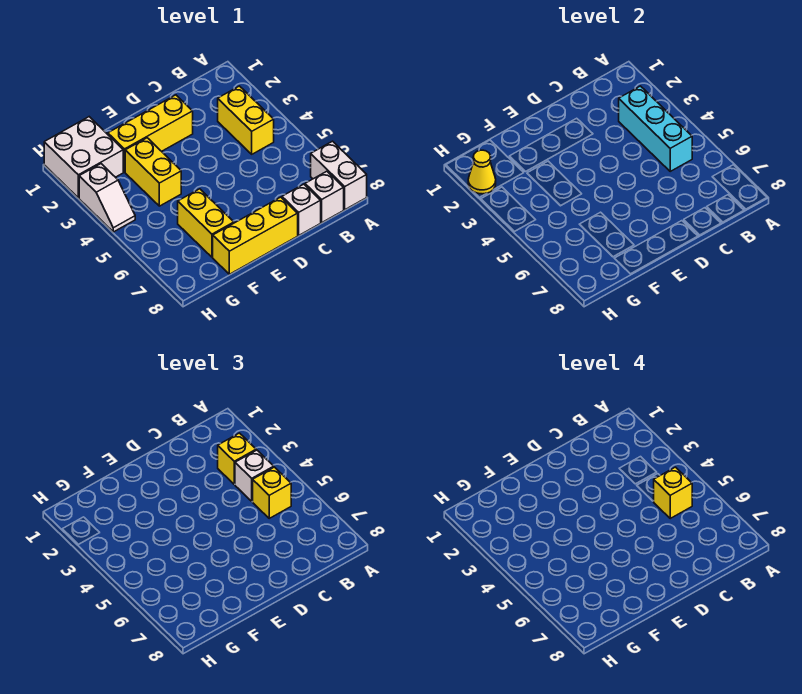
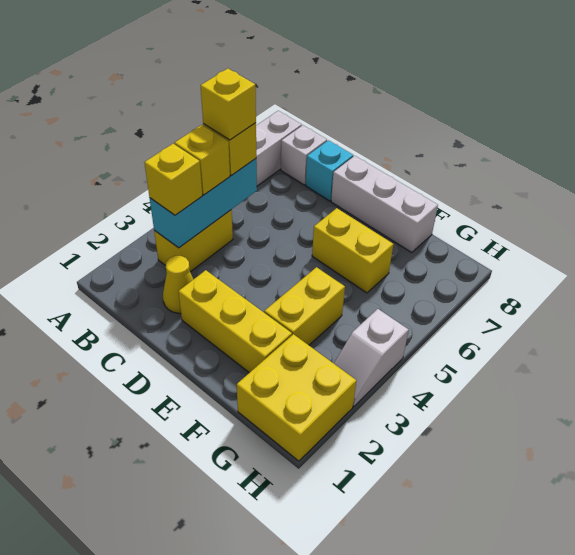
white 1x1 brick [235,450,274,501] -> yellow 1x1 brick [175,125,230,195]
white 1x1 brick [282,184,321,235] -> cyan 1x1 brick [306,140,353,201]
yellow 1x3 brick [213,197,298,274] -> white 1x3 brick [331,156,438,253]
yellow 1x2 brick [178,189,234,257] -> yellow 1x2 brick turned to [312,208,393,293]
white 2x2 brick [44,117,123,198] -> yellow 2x2 brick [237,334,356,461]
yellow 1x1 cone [468,150,496,194] -> yellow 1x1 cone moved to [163,256,193,313]
white 1x2 slope [79,164,135,232] -> white 1x2 slope turned to [334,309,409,406]

